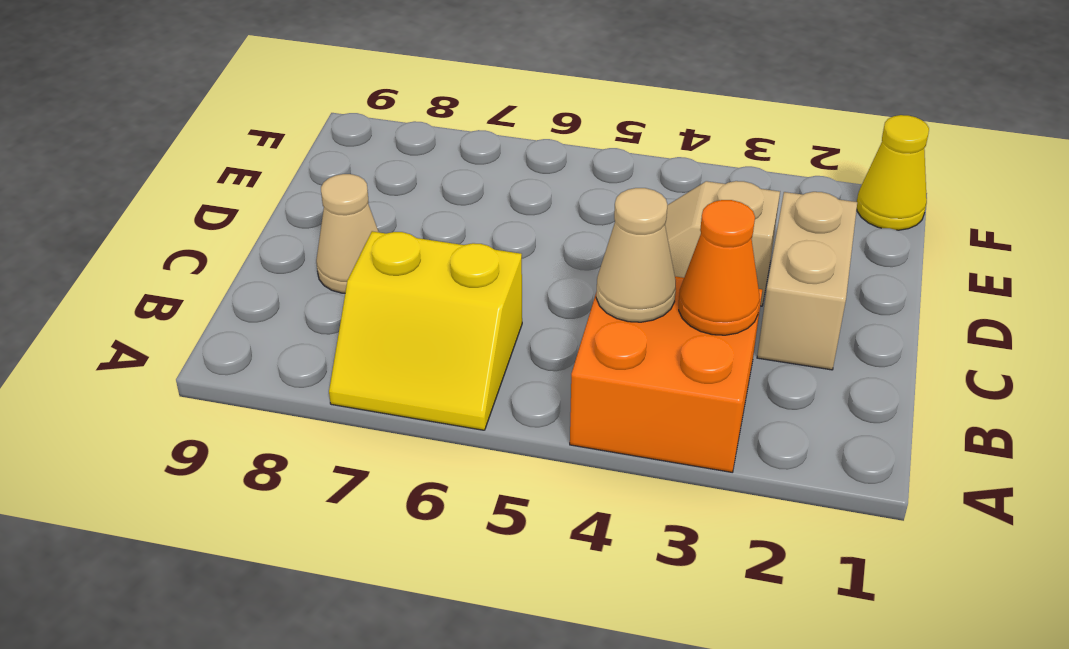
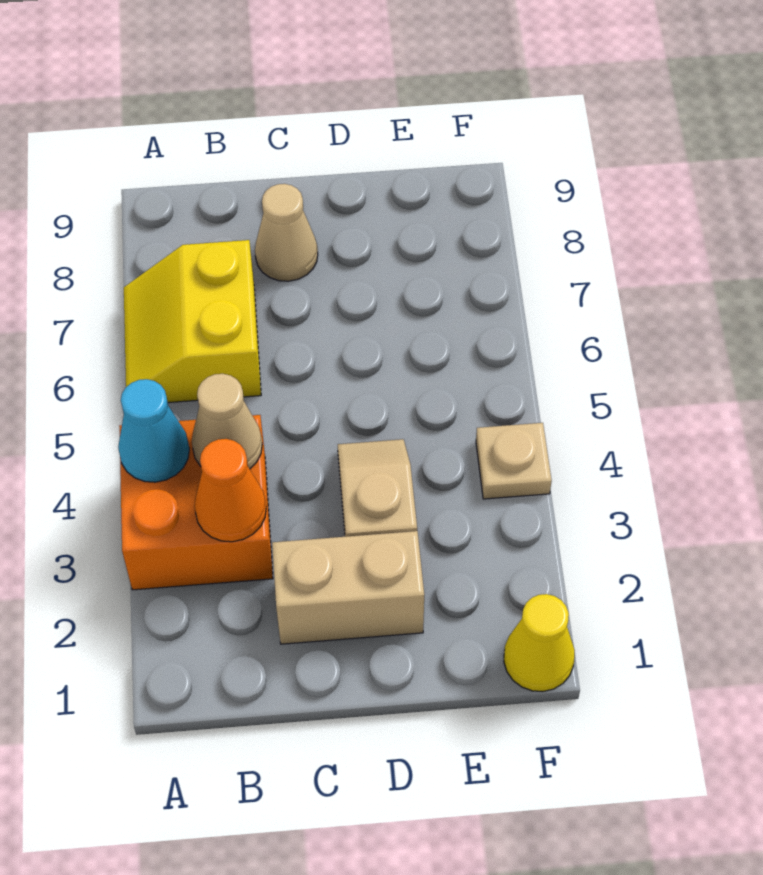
none -> cyan 1x1 cone [118,379,189,482]
none -> tan 1x1 plate [476,423,552,499]

